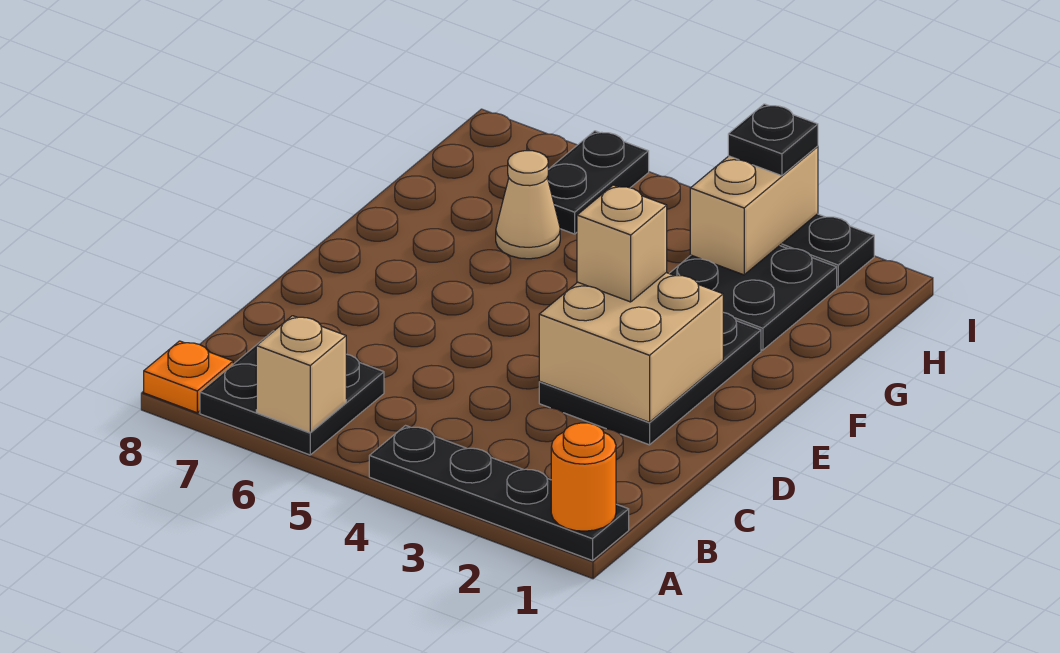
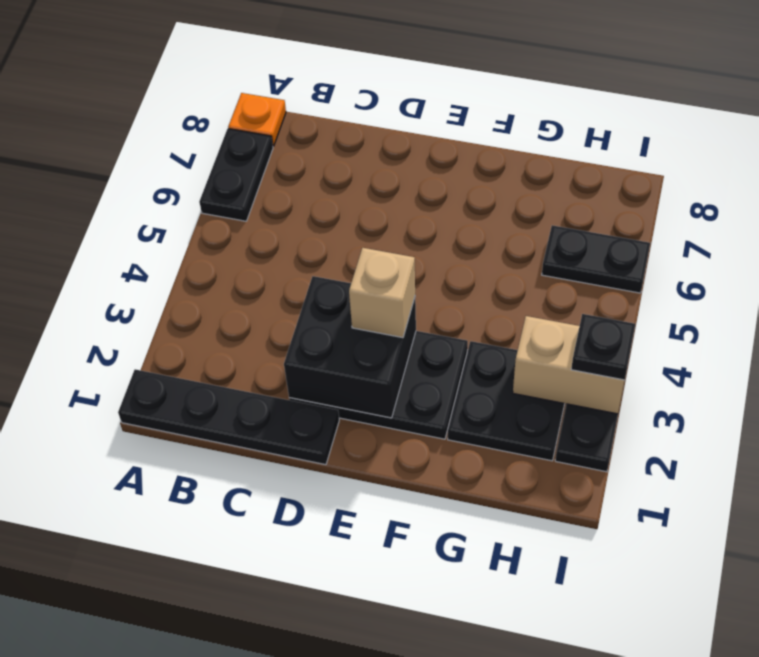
black 1x4 plate [369,426,629,561] -> black 1x4 plate turned to [118,369,339,465]
orange 1x1 round brick [551,423,616,531] -> none
black 2x2 plate [200,332,384,455] -> black 1x2 plate [199,129,273,221]
tan 1x1 brick [256,316,346,432] -> none
tan 2x2 brick [539,273,723,422] -> black 2x2 brick [284,276,416,418]
tan 1x1 cone [496,151,560,259] -> none

